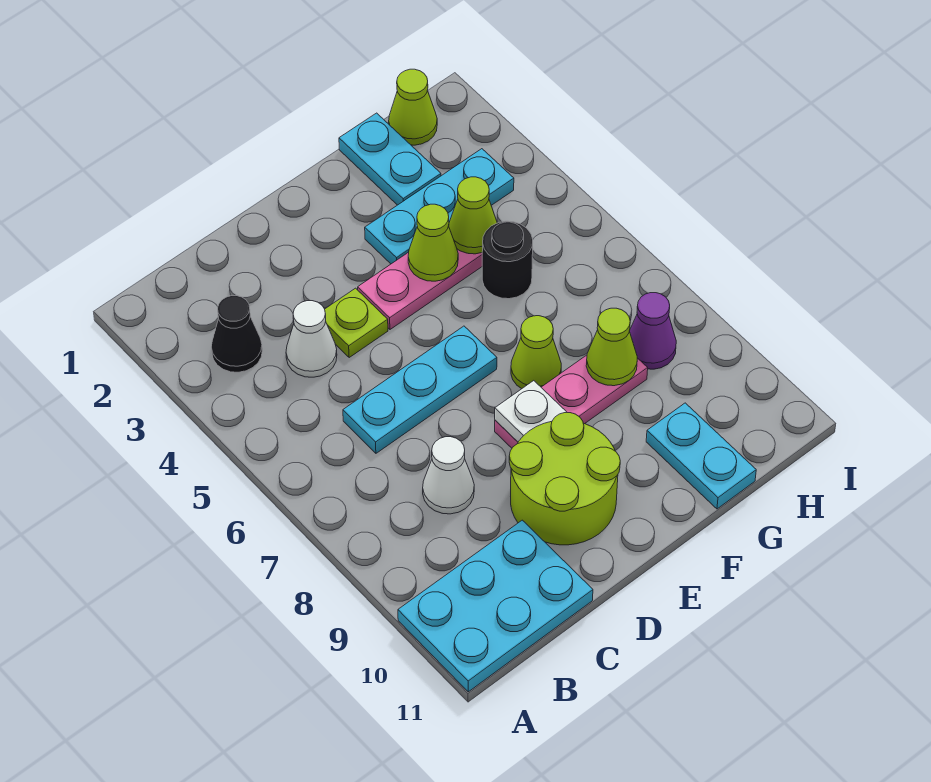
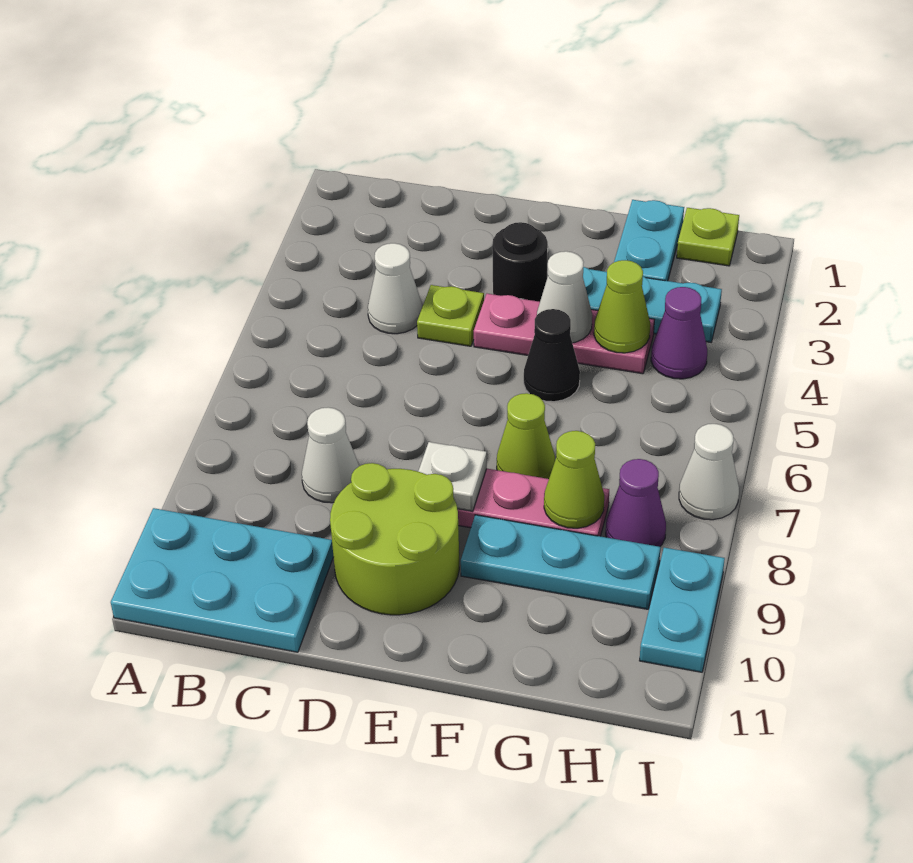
black 1x1 cone [211,296,262,372] -> black 1x1 cone moved to [524,309,580,402]
cyan 1x3 plate [343,326,497,453] -> cyan 1x3 plate moved to [461,515,661,609]
lime 1x1 cone [408,204,458,281] -> white 1x1 cone [537,251,592,343]
black 1x1 round brick [482,221,533,299] -> black 1x1 round brick moved to [492,222,548,302]
cyan 1x2 plate [646,403,756,509] -> cyan 1x2 plate moved to [640,548,725,672]
lime 1x1 cone [389,69,437,145] -> lime 1x1 plate [677,208,739,266]
none -> purple 1x1 cone [651,287,707,379]
none -> white 1x1 cone [679,424,739,520]

